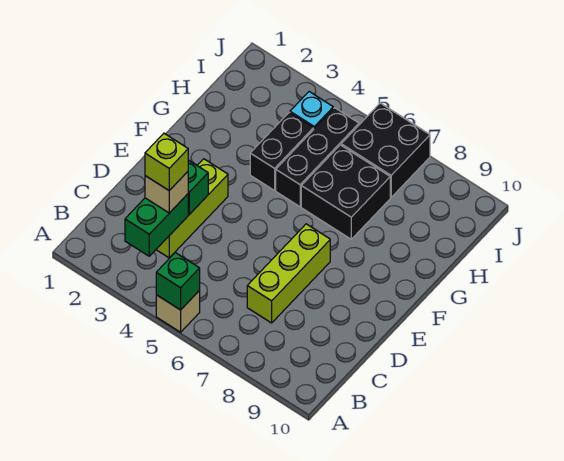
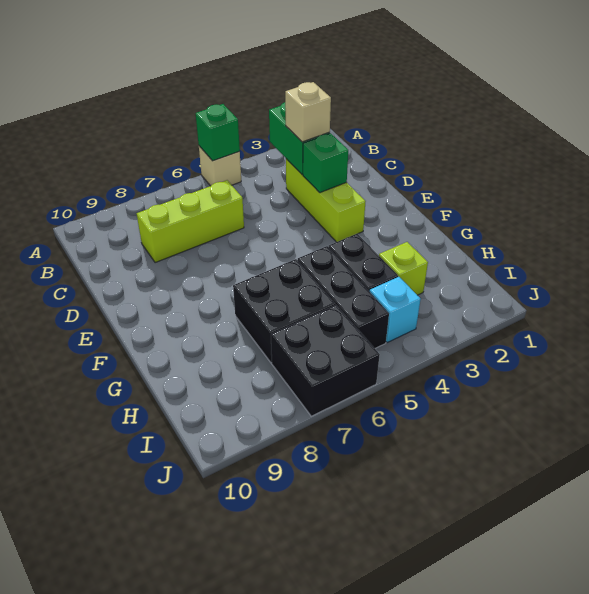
lime 1x1 brick [145,134,188,191] -> lime 1x1 brick moved to [379,242,428,295]
lime 1x3 brick [247,224,330,323] -> lime 1x3 brick turned to [137,180,244,263]

